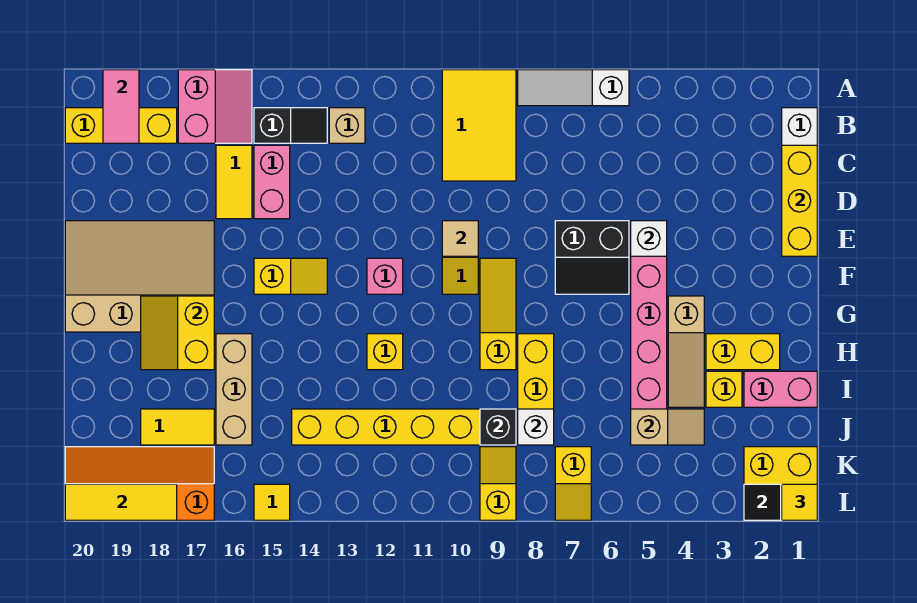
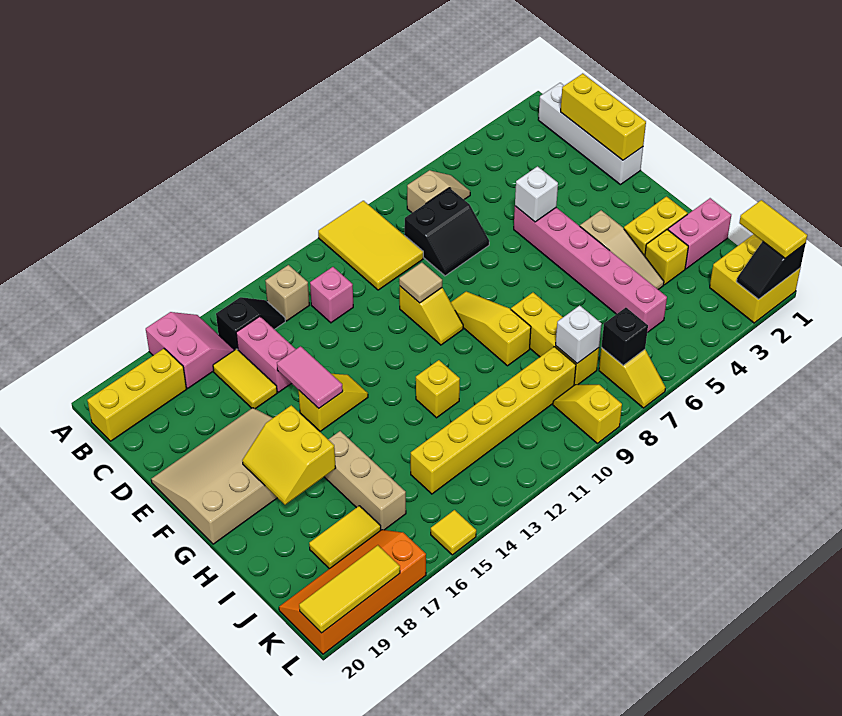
white 1x3 slope [518,70,629,106] -> none
pink 1x2 tile [103,70,139,143] -> pink 1x2 tile moved to [277,346,343,408]
black 2x2 slope [555,221,629,294] -> black 2x2 slope moved to [405,188,489,276]
pink 1x1 brick [367,258,403,294] -> pink 1x1 brick moved to [310,267,353,323]
tan 1x2 slope [631,409,704,445] -> tan 1x2 slope moved to [407,170,470,213]
black 1x1 brick [480,409,516,445] -> black 1x1 brick moved to [601,308,648,365]
yellow 1x1 tile [782,484,817,520] -> yellow 1x2 tile [739,200,807,258]

